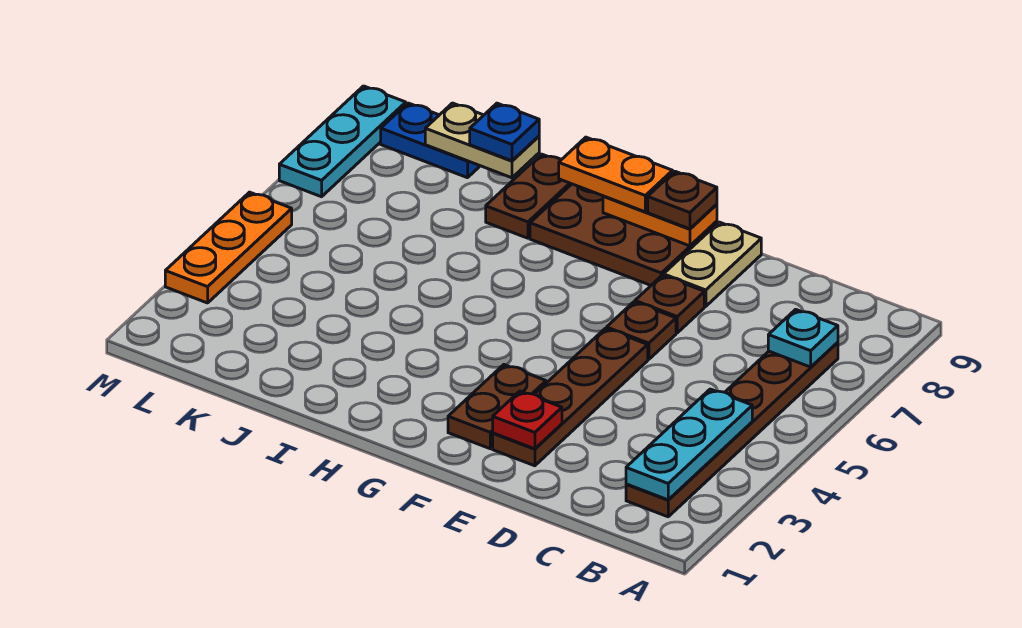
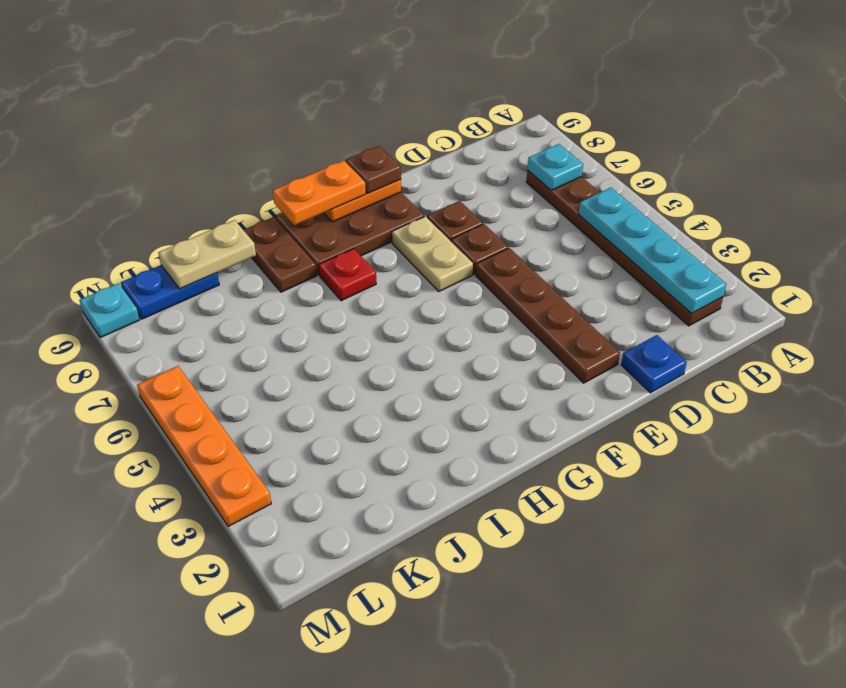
cyan 1x3 plate [626,389,752,500] -> cyan 1x4 plate [578,188,726,314]
red 1x1 plate [493,391,562,449] -> red 1x1 plate moved to [319,249,376,301]
tan 1x2 plate [664,222,761,306] -> tan 1x2 plate moved to [392,216,473,291]
brown 1x2 plate [448,365,546,449] -> none
blue 1x1 plate [470,103,539,161] -> blue 1x1 plate moved to [621,335,687,393]
orange 1x3 plate [165,192,292,303] -> orange 1x4 plate [137,366,271,526]
cyan 1x3 plate [279,86,406,197] -> cyan 1x1 plate [79,283,140,338]

